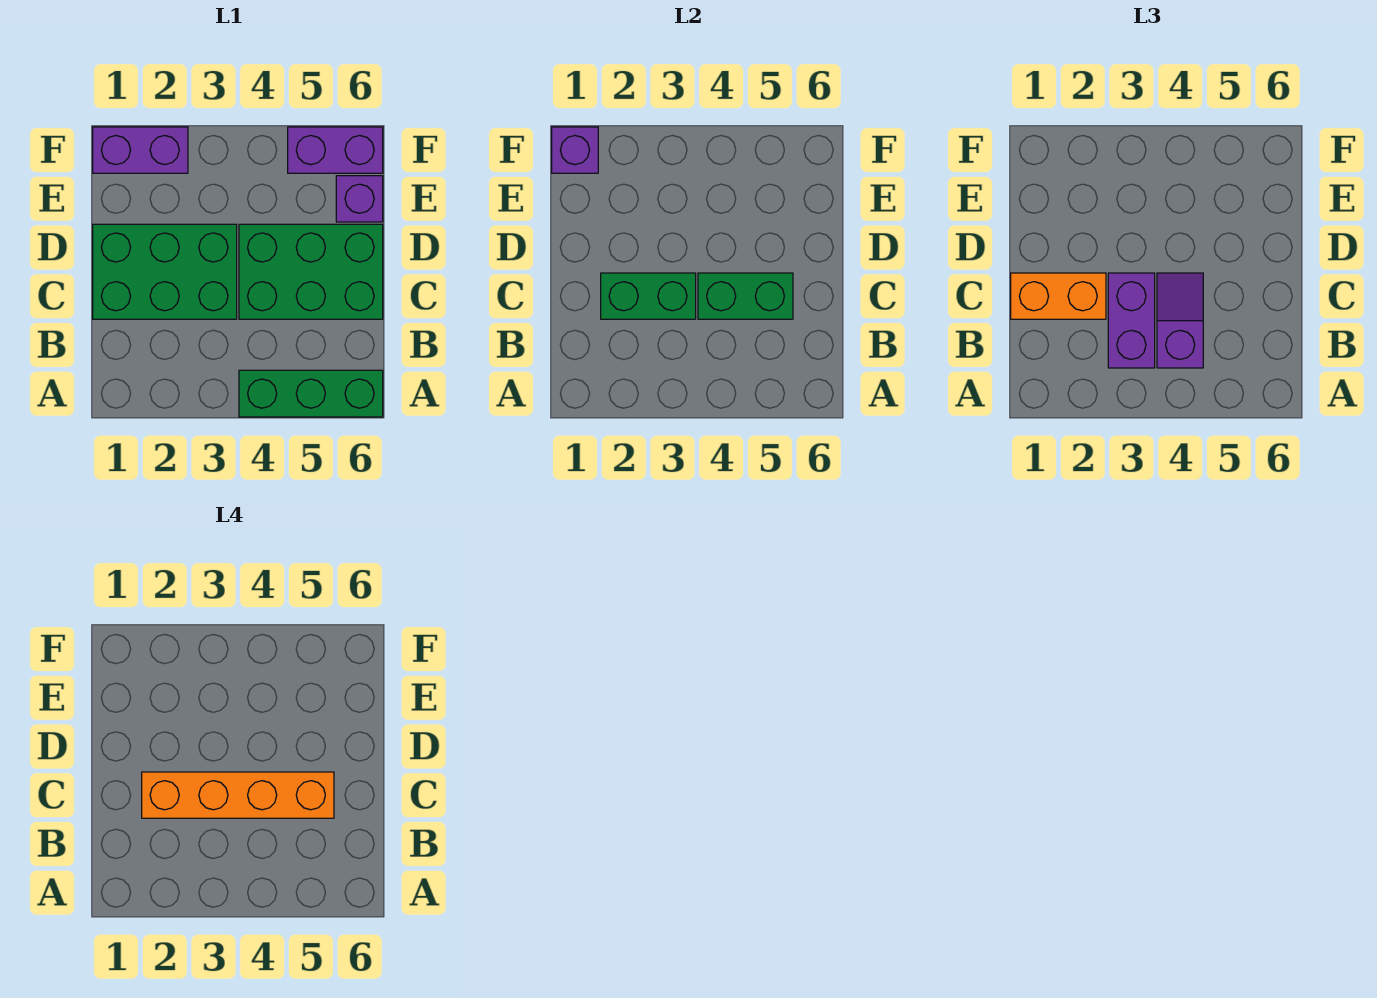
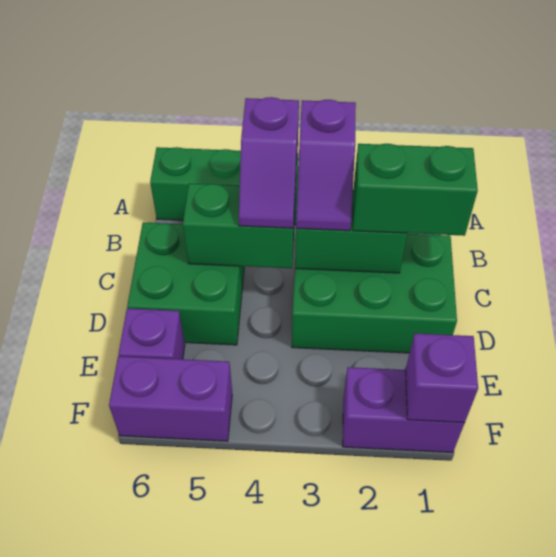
purple 1x2 brick [1108,273,1155,368] -> purple 1x2 slope [296,100,356,231]
orange 1x2 brick [1011,273,1106,319] -> green 1x2 brick [353,144,478,236]
orange 1x4 brick [142,772,334,818] -> none
green 2x3 brick [239,224,383,319] -> green 2x2 brick [127,222,244,345]

